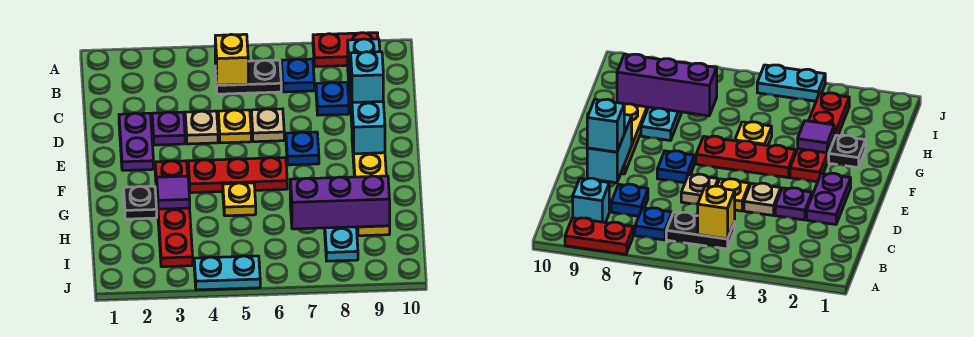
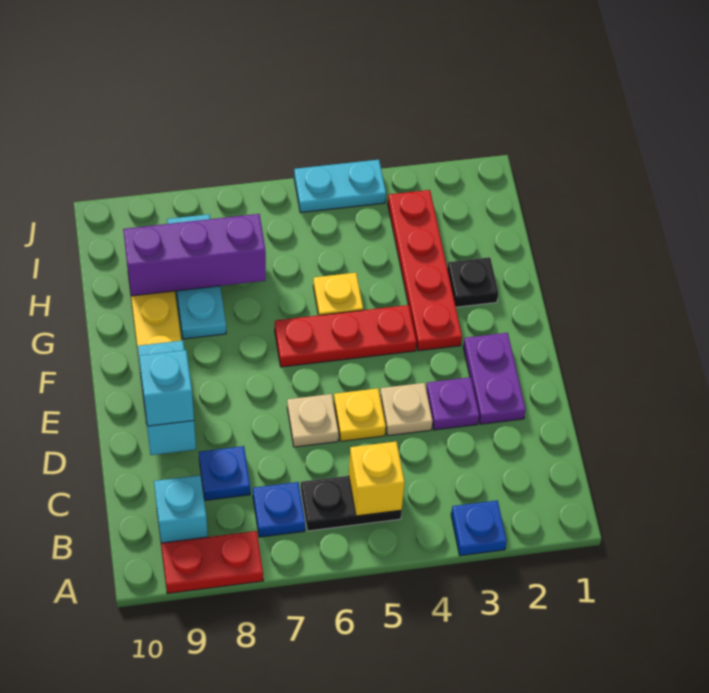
blue 1x1 plate [286,132,319,165] -> blue 1x1 plate moved to [451,500,507,556]
purple 1x1 tile [157,176,190,209] -> none

